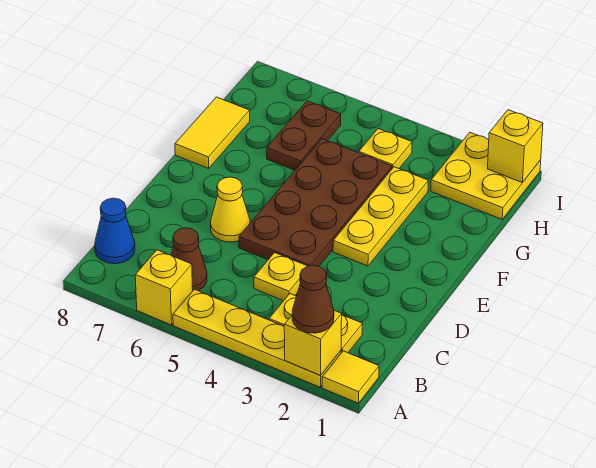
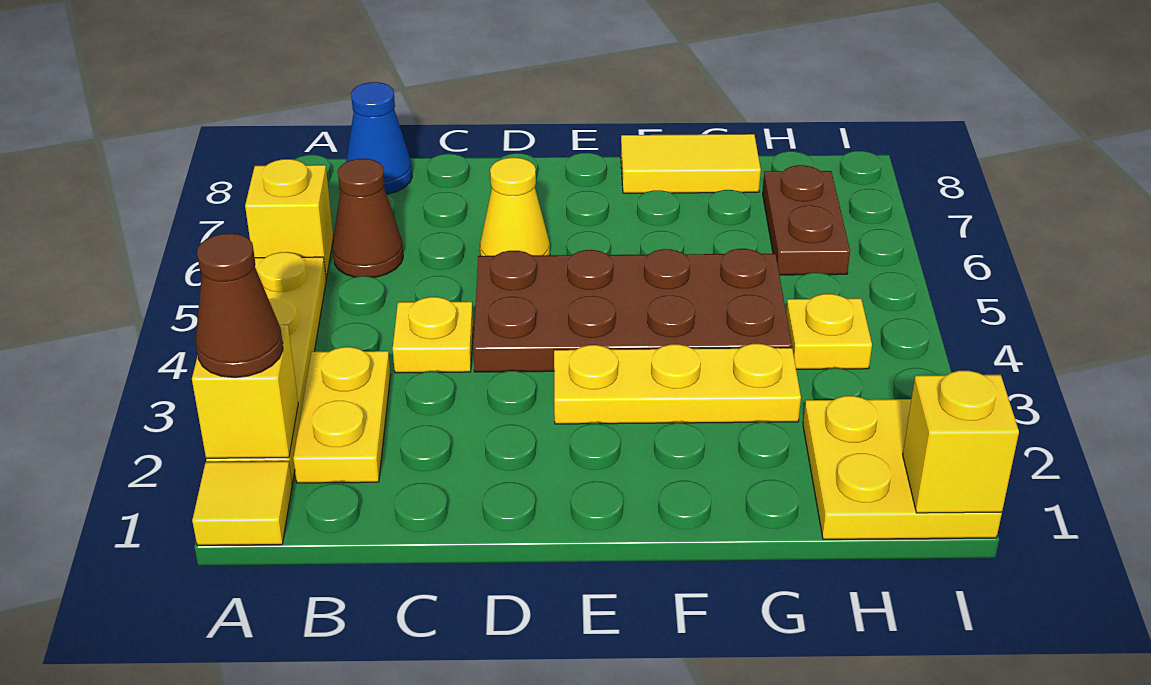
brown 1x2 plate [267,101,341,170] -> brown 1x2 plate turned to [763,165,850,275]

